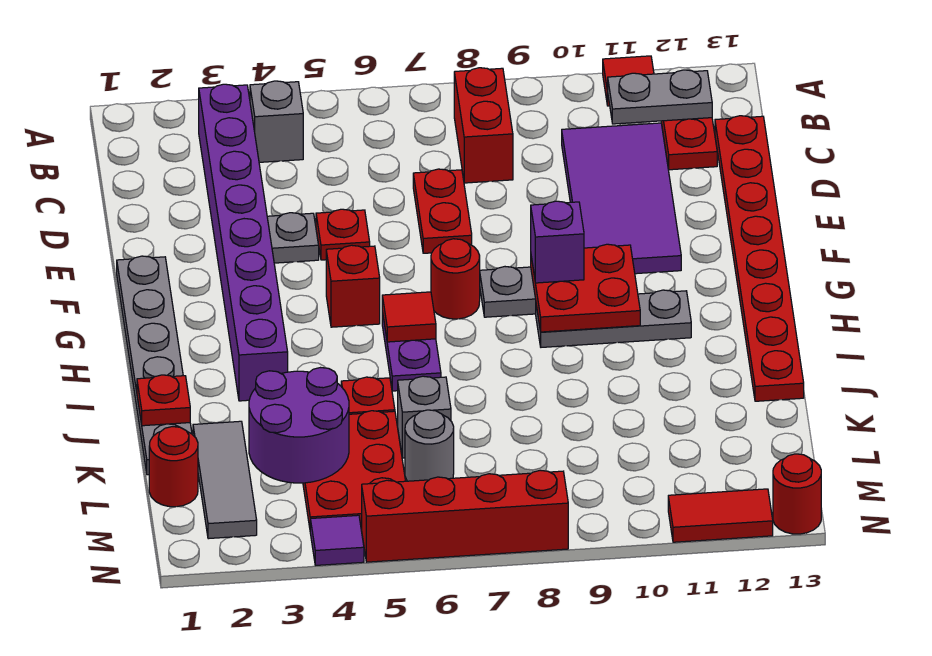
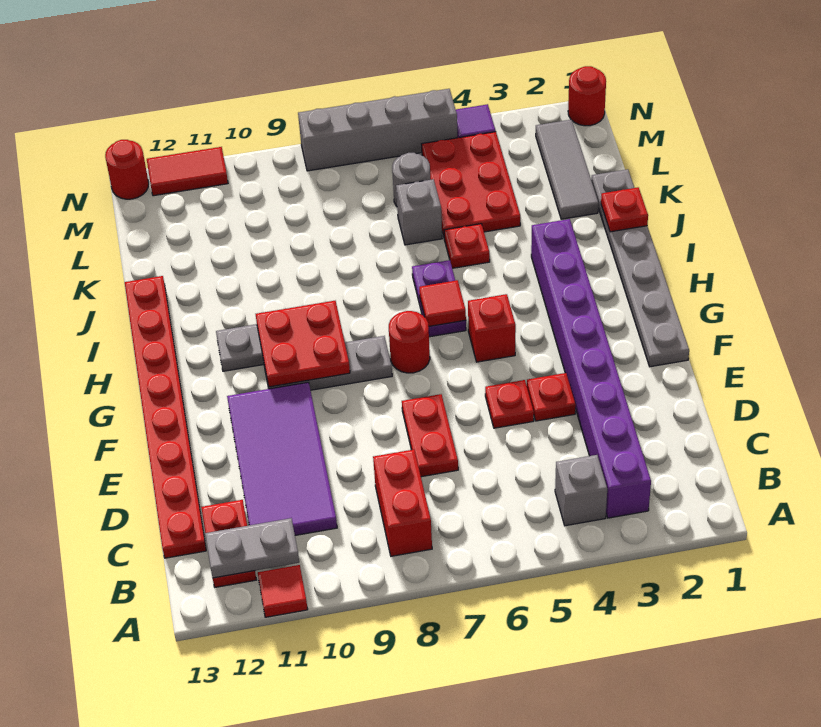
grey 1x1 plate [267,213,319,263] -> red 1x1 plate [527,373,576,421]
purple 1x1 brick [531,201,584,283] -> none
purple 2x2 round brick [249,368,349,483] -> none
red 1x1 round brick [149,427,198,507] -> red 1x1 round brick moved to [568,66,606,126]
red 1x4 brick [362,470,568,562] -> grey 1x4 brick [298,89,457,171]

